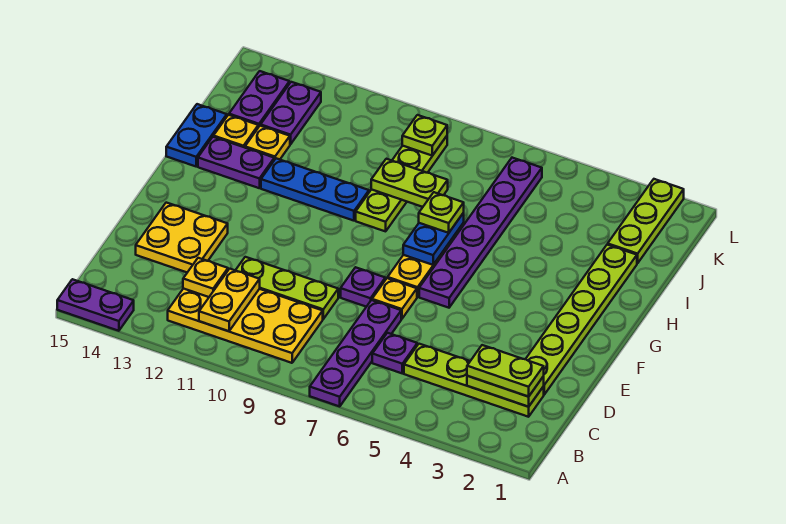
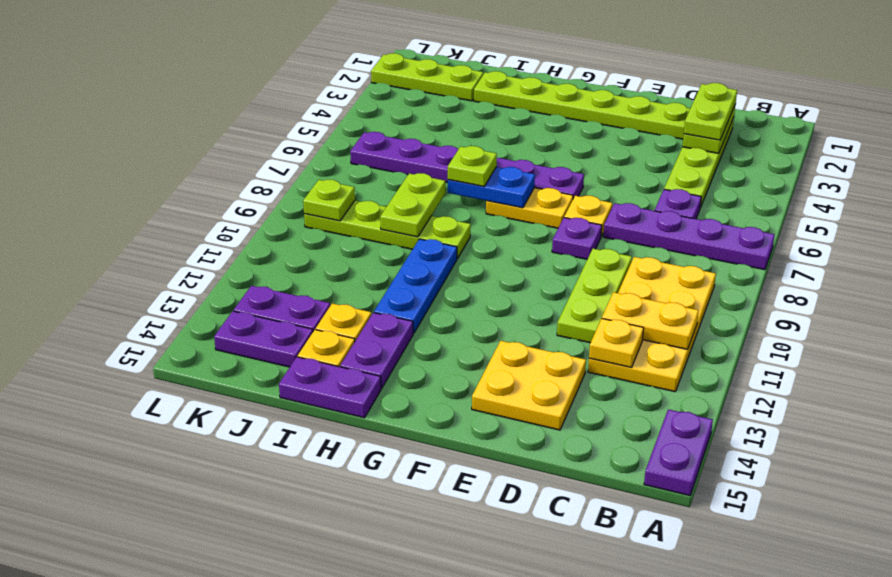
blue 1x2 plate [166,104,227,166] -> purple 1x2 plate [279,357,381,418]

